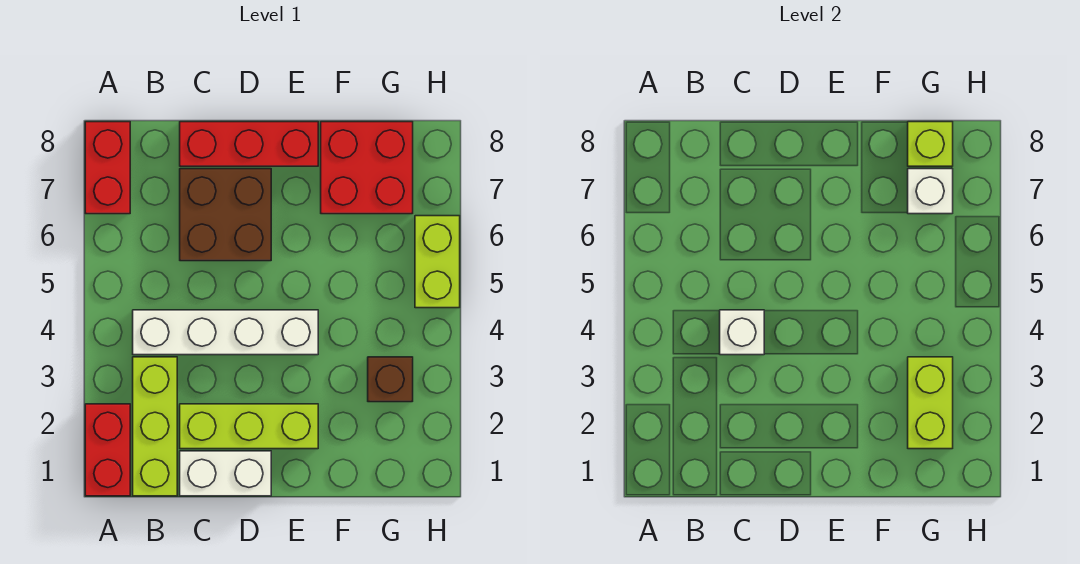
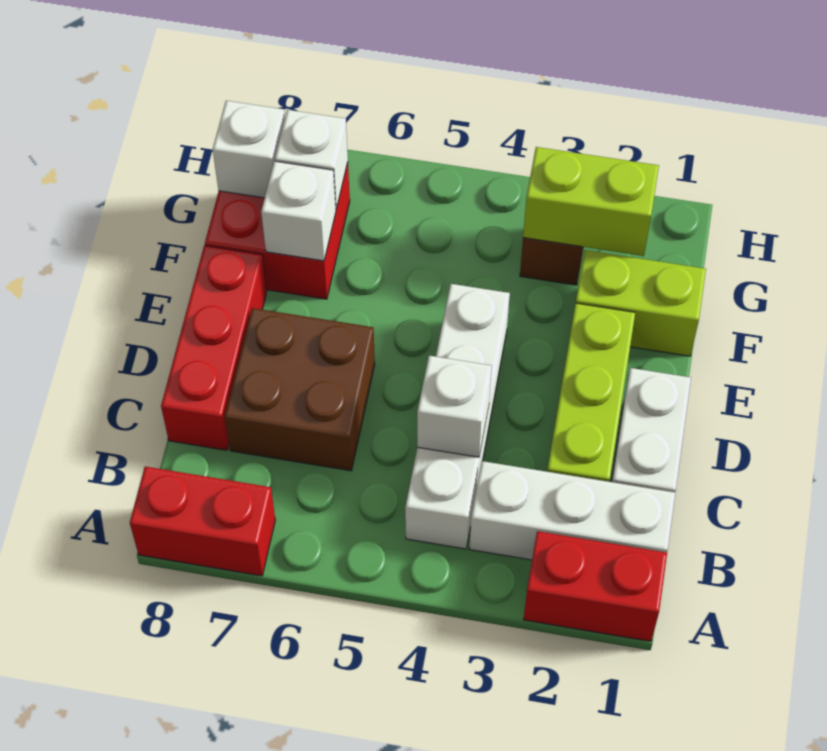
lime 1x3 brick [133,357,177,496] -> white 1x3 brick [469,461,675,560]
none -> white 1x1 brick [261,161,336,261]
lime 1x1 brick [908,122,953,166] -> white 1x1 brick [213,101,285,198]
lime 1x2 brick [415,216,460,308] -> lime 1x2 brick moved to [576,250,706,356]

